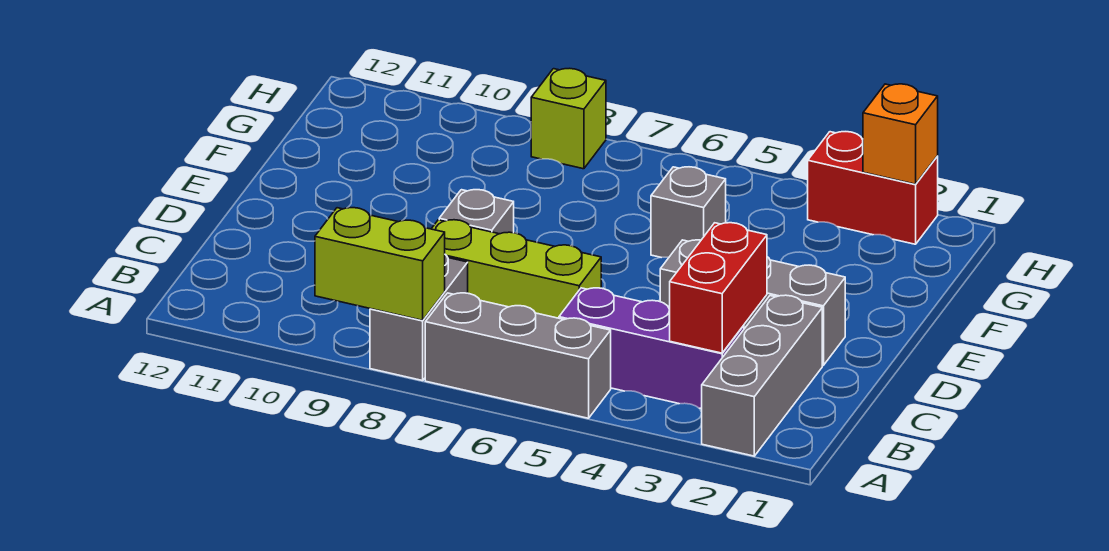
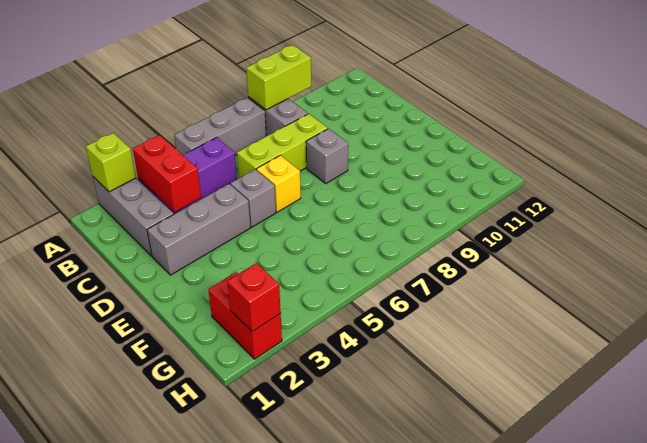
none -> yellow 1x1 brick [256,155,301,212]
grey 1x1 brick [651,167,726,258] -> grey 1x1 brick moved to [230,169,276,227]
red 1x2 brick [808,132,938,244] -> red 1x2 brick turned to [208,272,282,359]
orange 1x1 brick [863,84,938,184] -> red 1x1 brick [227,263,281,332]
lime 1x1 brick [531,68,606,169] -> lime 1x1 brick moved to [86,133,136,192]

